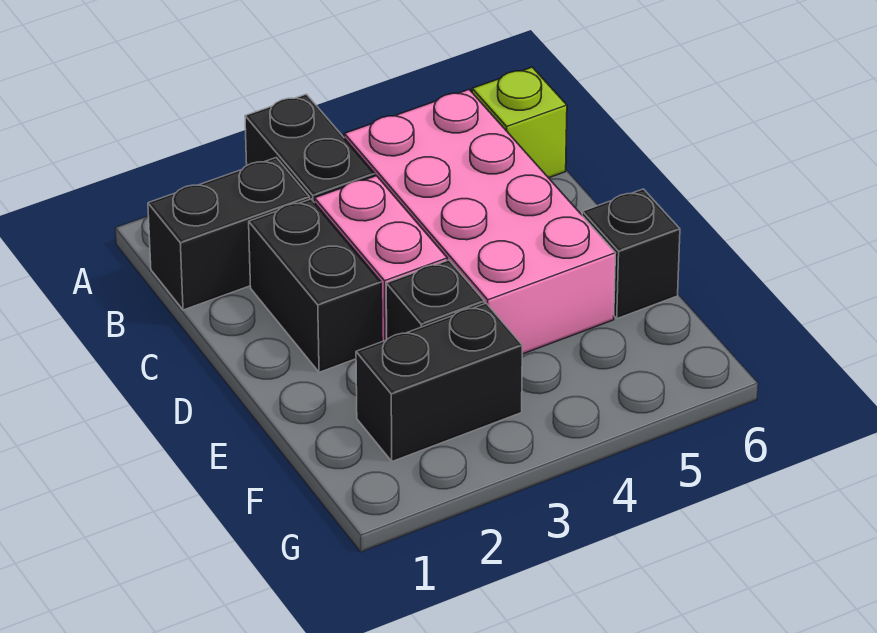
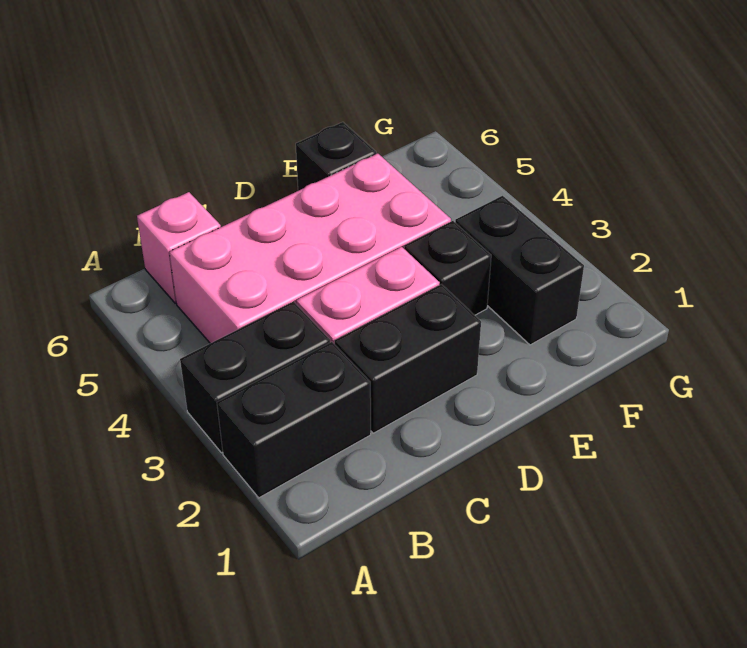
black 1x2 brick [148,158,310,310] -> black 1x2 brick turned to [217,342,371,498]
lime 1x1 brick [472,67,567,178] -> pink 1x1 brick [137,192,221,303]

